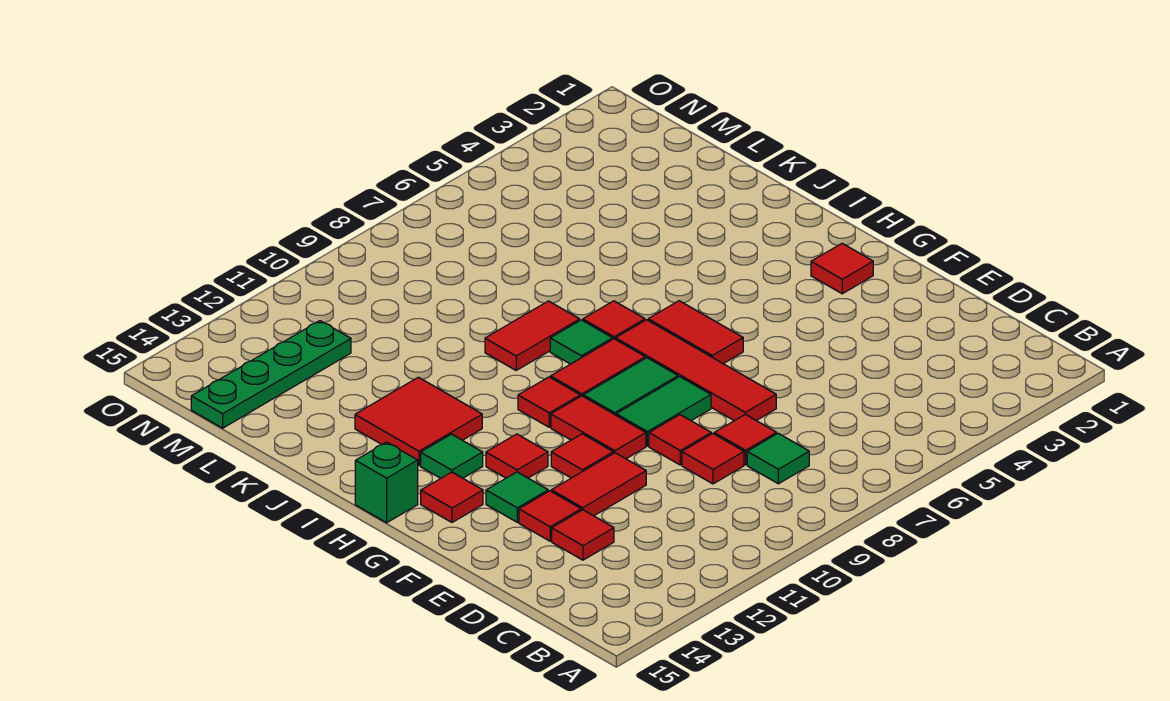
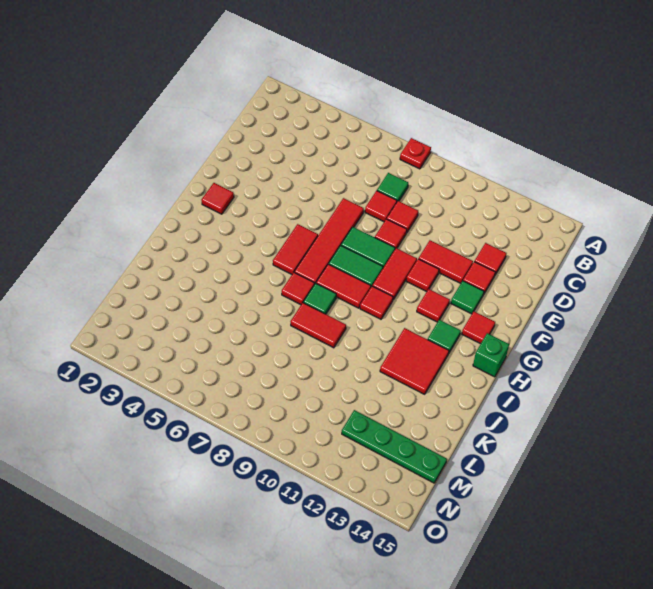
none -> red 1x1 plate [400,138,431,169]

